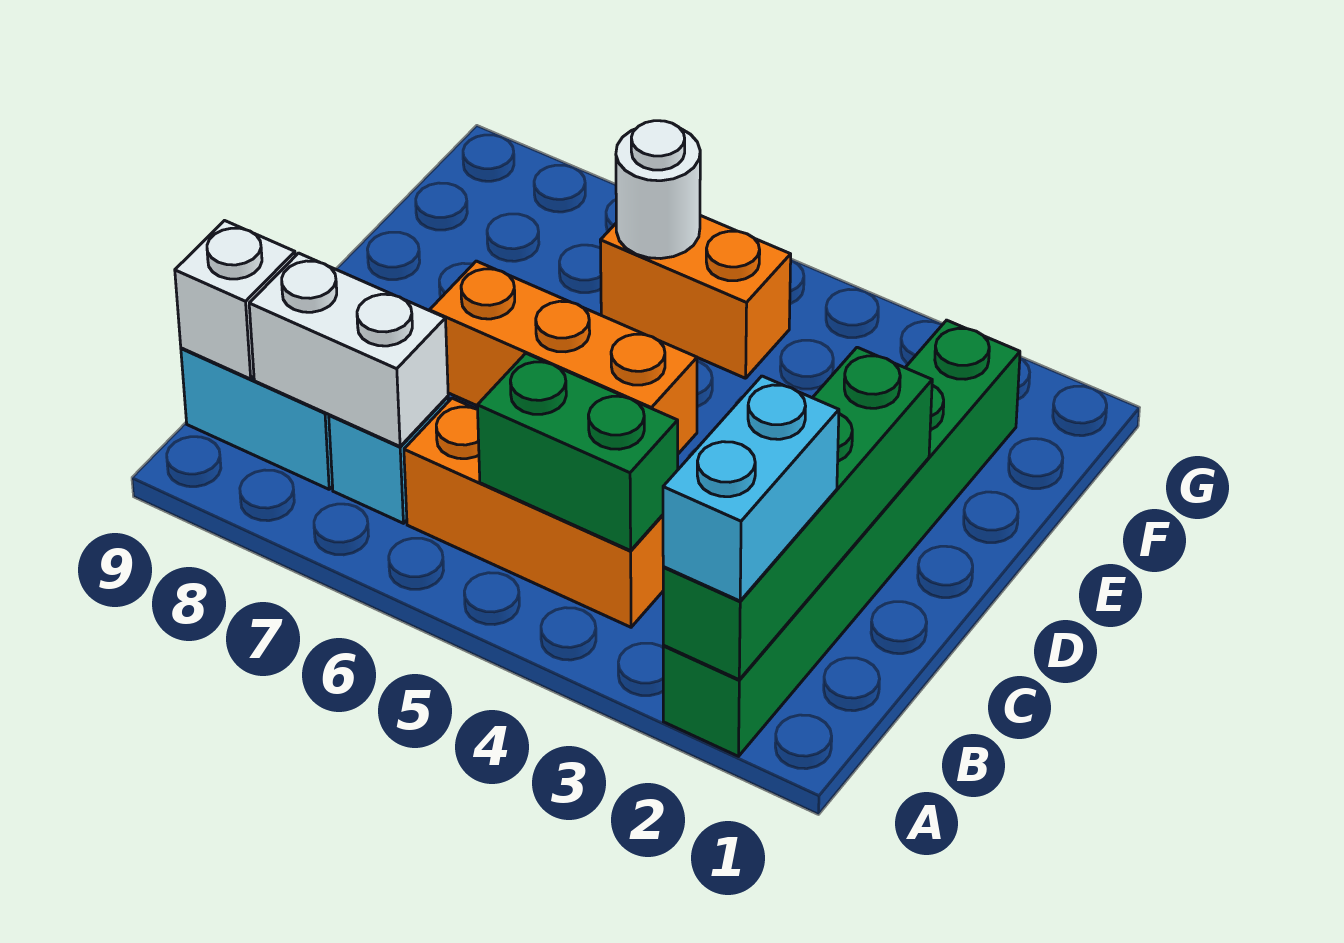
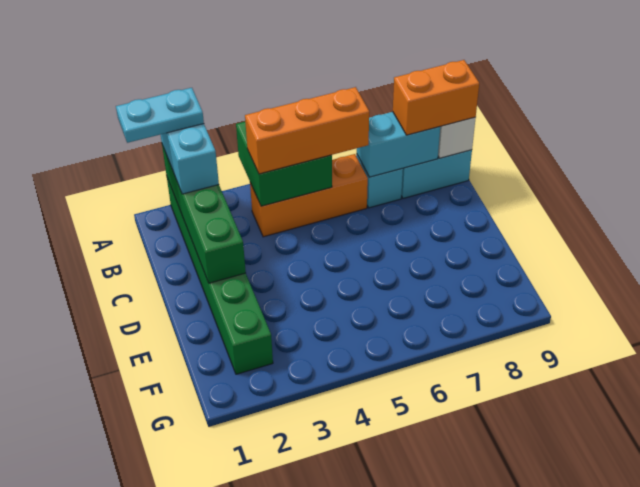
none -> cyan 1x2 plate [116,88,204,143]
green 1x2 brick [477,353,678,551] -> green 2x2 brick [236,122,332,206]
white 1x2 brick [249,253,448,446] -> cyan 1x2 brick [357,112,440,177]
orange 1x3 brick [429,261,697,454] -> orange 1x3 brick moved to [245,87,369,174]
orange 1x2 brick [600,215,791,378] -> orange 1x2 brick moved to [393,60,479,135]
white 1x1 round brick [616,121,700,259] -> none

